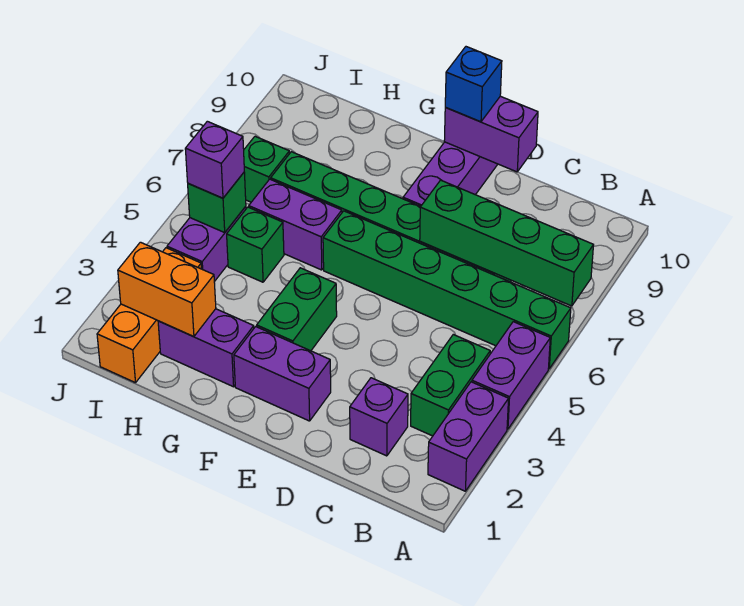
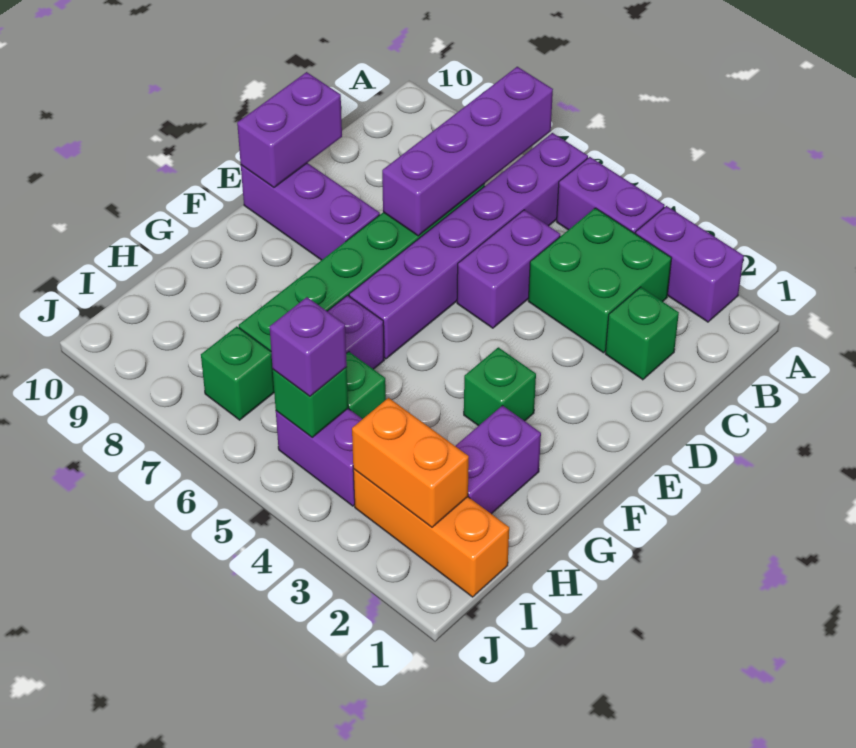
green 1x6 brick [323,211,571,369] -> purple 1x6 brick [349,133,588,359]
green 1x4 brick [420,180,594,306] -> purple 1x4 brick [382,67,553,236]
green 1x2 brick [411,335,490,436] -> green 2x2 brick [528,208,672,353]
purple 1x1 brick [350,378,408,456] -> green 1x1 brick [605,287,679,380]
purple 1x2 brick [234,327,331,421] -> purple 1x2 brick moved to [457,210,560,328]
blue 1x1 brick [445,47,502,122] -> none
green 1x2 brick [257,268,337,351] -> green 1x1 brick [464,347,536,426]
orange 1x2 brick [118,242,216,337] -> orange 1x2 brick turned to [352,398,469,527]

